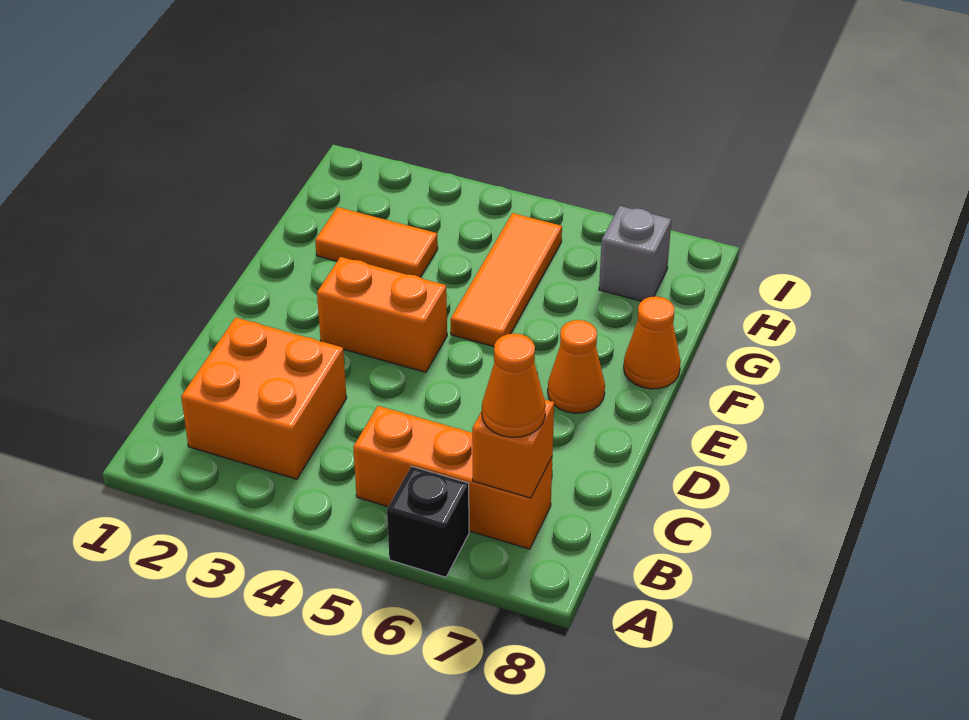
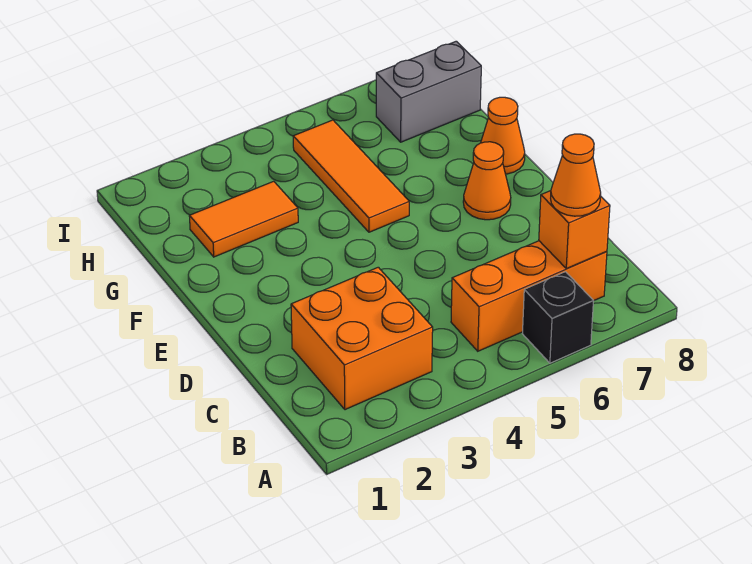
orange 1x2 brick [317,257,447,372] -> none
grey 1x1 brick [599,206,671,301] -> grey 1x2 brick [376,41,481,142]

